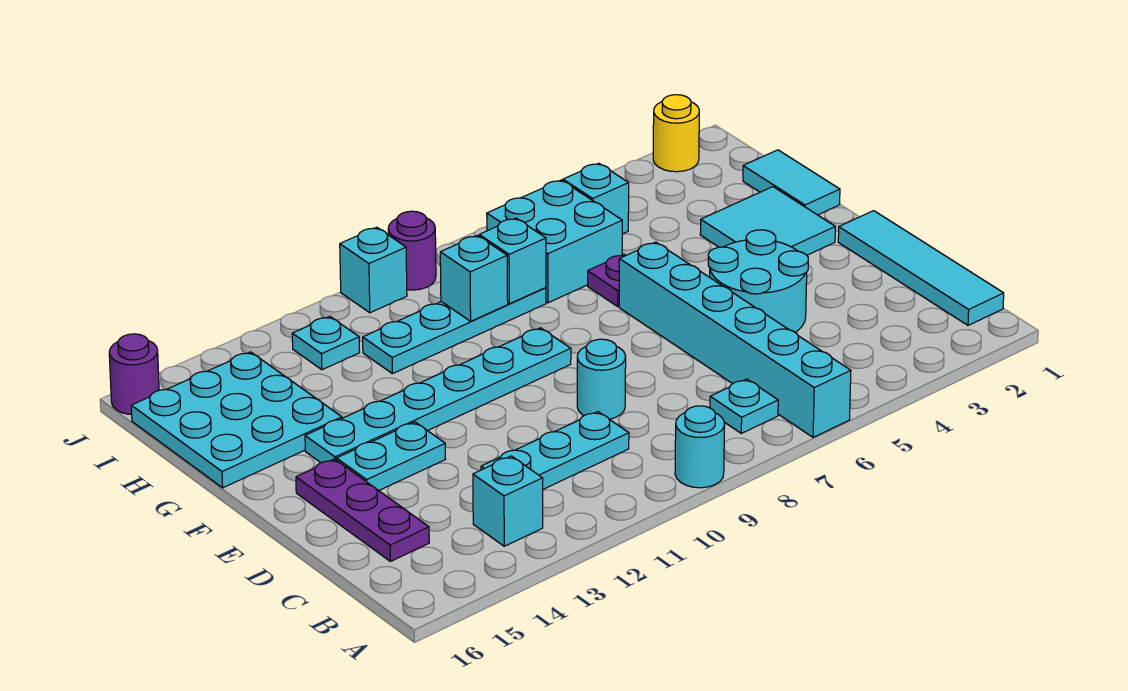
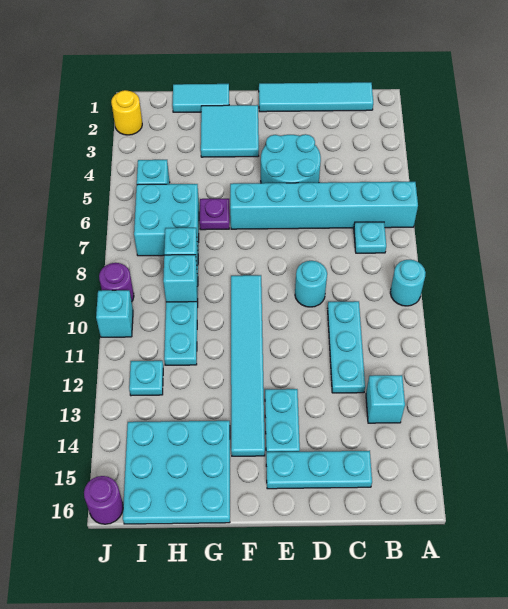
purple 1x3 plate [296,459,429,561] -> cyan 1x3 plate [266,451,372,489]
cyan 1x6 plate [305,328,571,463] -> cyan 1x6 tile [231,275,265,456]

